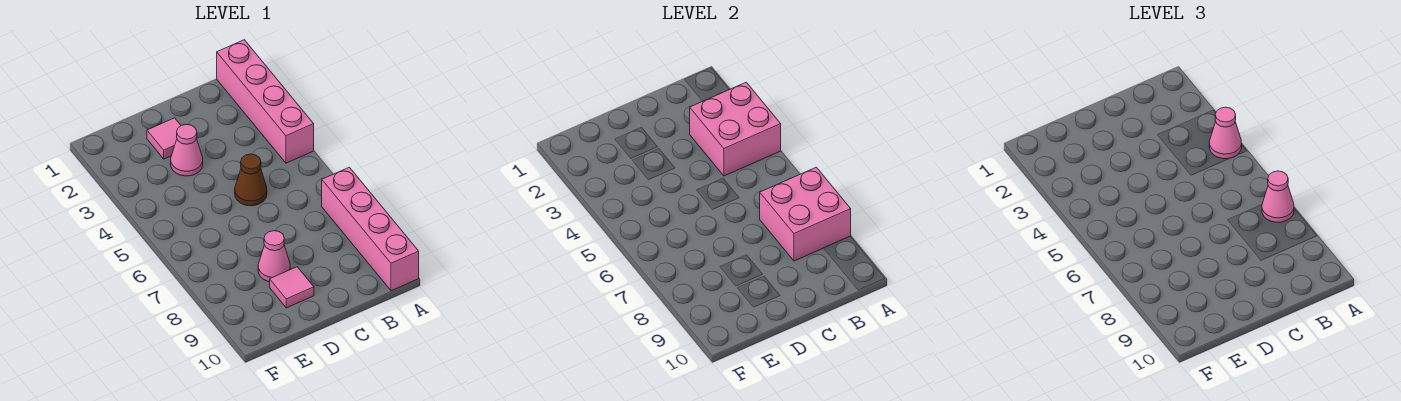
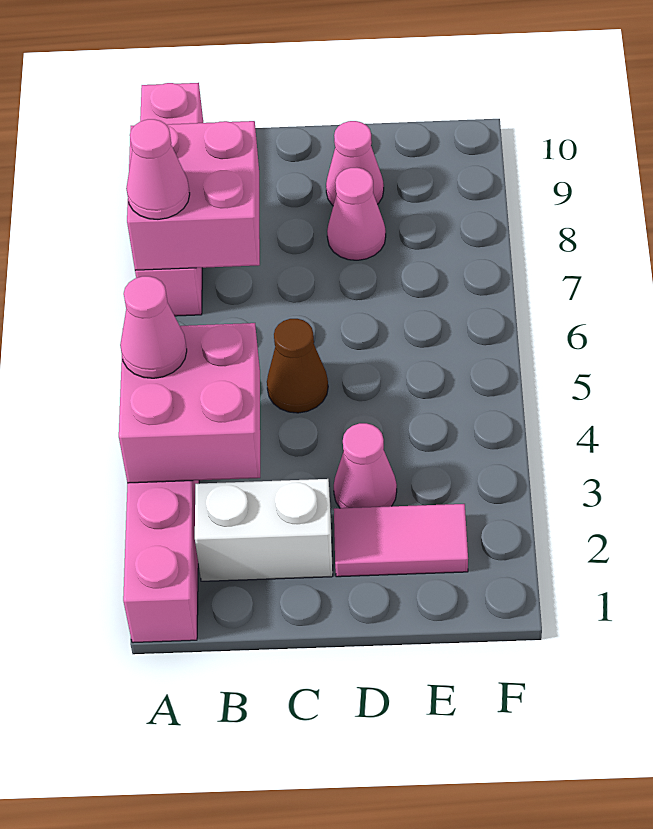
none -> white 1x2 brick [195,479,333,581]
pink 1x1 tile [147,118,181,159] -> pink 1x2 tile [334,504,468,577]
pink 1x1 tile [270,267,314,308] -> pink 1x1 cone [326,121,384,205]

